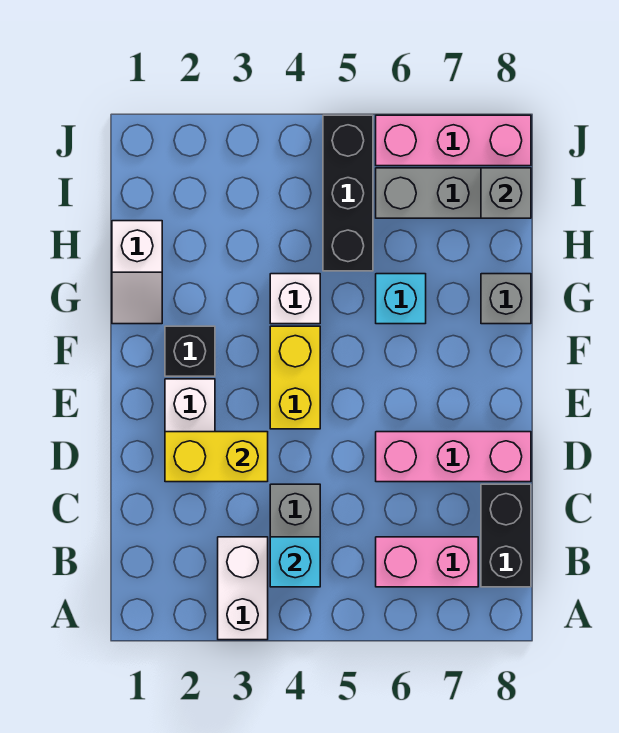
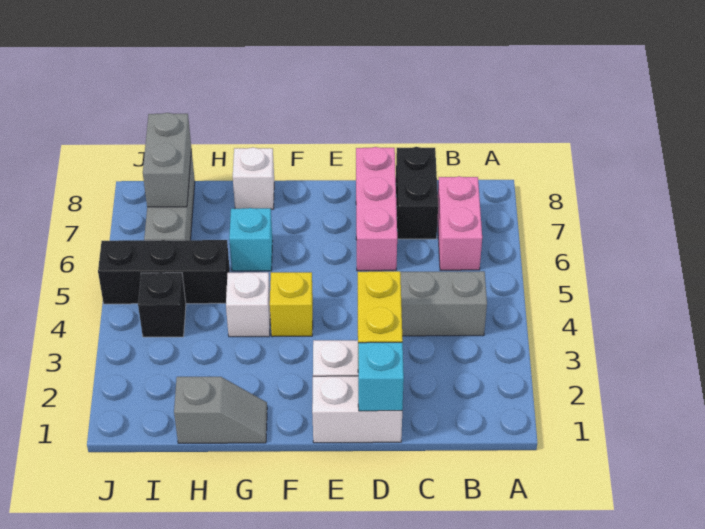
white 1x2 brick [218,537,268,640] -> white 1x2 brick moved to [312,376,402,443]
cyan 1x1 brick [270,537,320,587] -> cyan 1x1 brick moved to [358,342,404,411]
black 1x2 brick [481,484,531,587] -> black 1x2 brick turned to [396,147,438,239]
yellow 1x2 brick [270,326,320,429] -> yellow 1x1 brick [270,272,313,337]
black 1x1 brick [165,326,215,376] -> black 1x1 brick moved to [138,273,186,337]
white 1x2 slope [112,221,162,324] -> grey 1x2 slope [174,377,267,443]
grey 1x1 brick [481,274,531,324] -> white 1x1 brick [233,147,274,209]
grey 1x1 brick [481,168,531,218] -> grey 1x2 brick [143,113,191,207]
pink 1x3 brick [376,115,531,166] -> none

